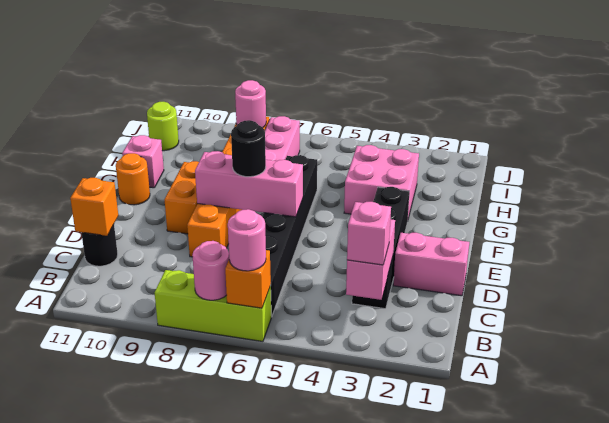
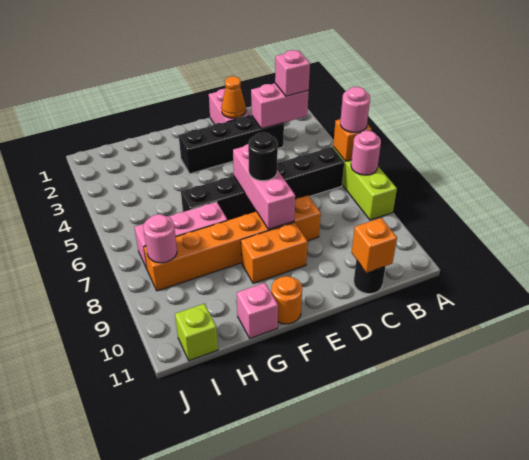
none -> orange 1x1 cone [221,76,246,118]
pink 2x2 brick [344,145,419,218] -> none
lime 1x1 round brick [147,102,179,151] -> lime 1x1 brick [175,304,218,361]

